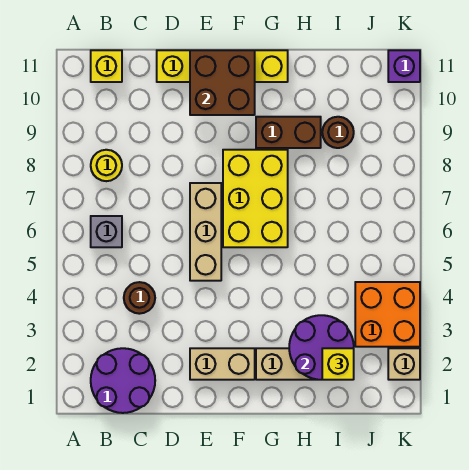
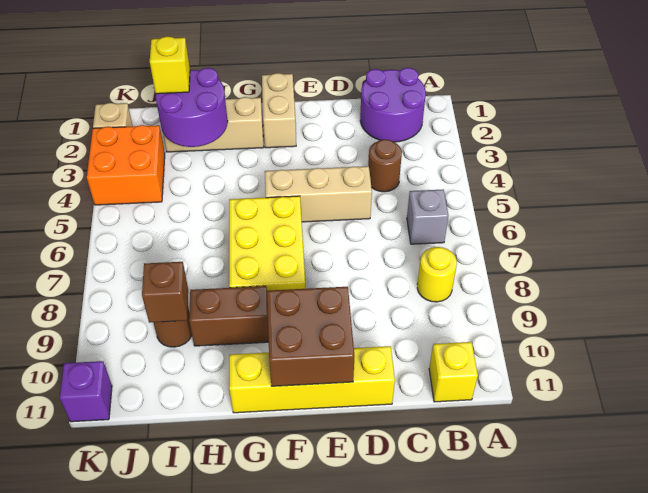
tan 1x2 brick [190,348,255,380] -> tan 1x2 brick turned to [262,73,296,148]
tan 1x3 brick [190,183,221,281] -> tan 1x3 brick turned to [265,166,372,222]
none -> brown 1x1 brick [142,262,188,323]

